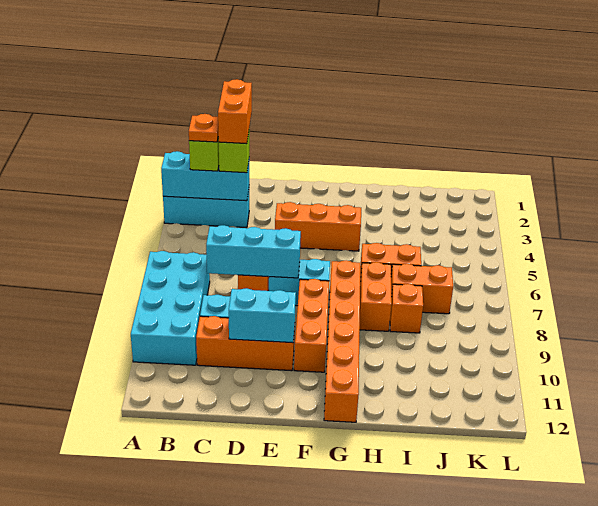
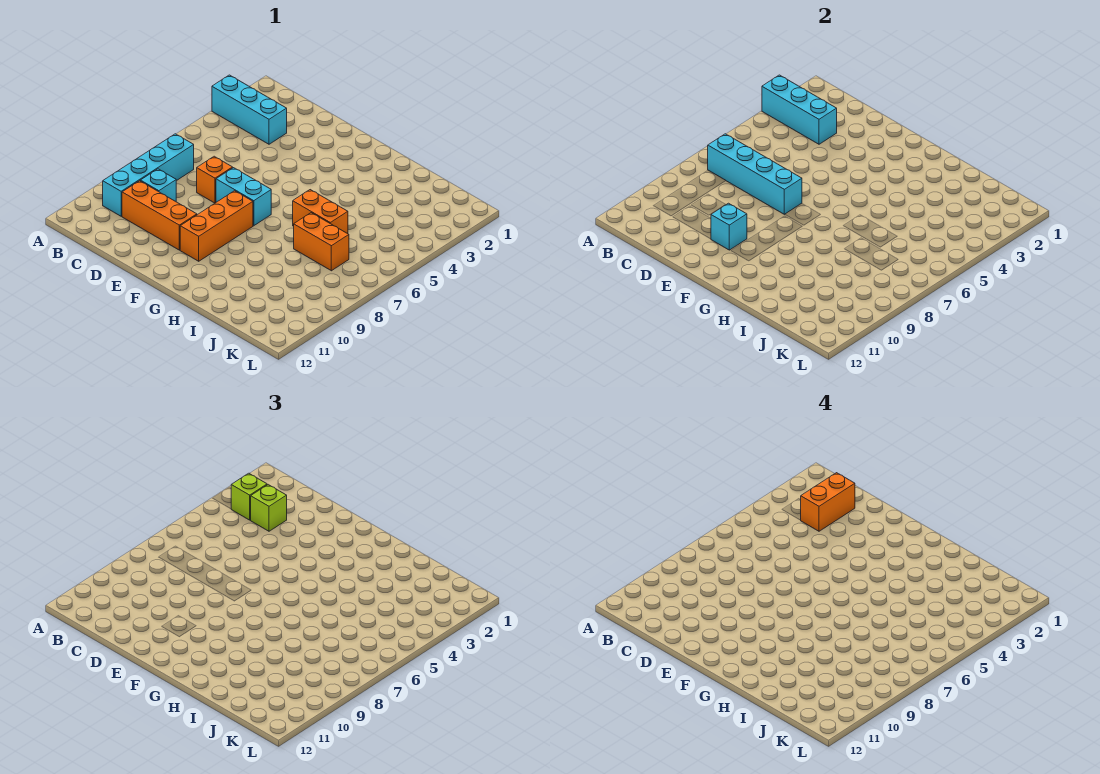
cyan 2x4 brick [131,251,210,365] -> cyan 1x4 brick [103,134,194,216]
orange 1x1 plate [189,114,218,142] -> none
cyan 1x3 brick [206,225,301,278] -> cyan 1x4 brick [708,134,802,214]
cyan 1x2 brick [229,288,296,343] -> cyan 1x1 brick [711,203,747,250]
orange 1x3 brick [275,202,361,251] -> none
orange 1x6 brick [324,260,360,422] -> none
orange 1x2 brick [360,262,392,331] -> none
orange 1x1 brick [390,284,423,333] -> none

